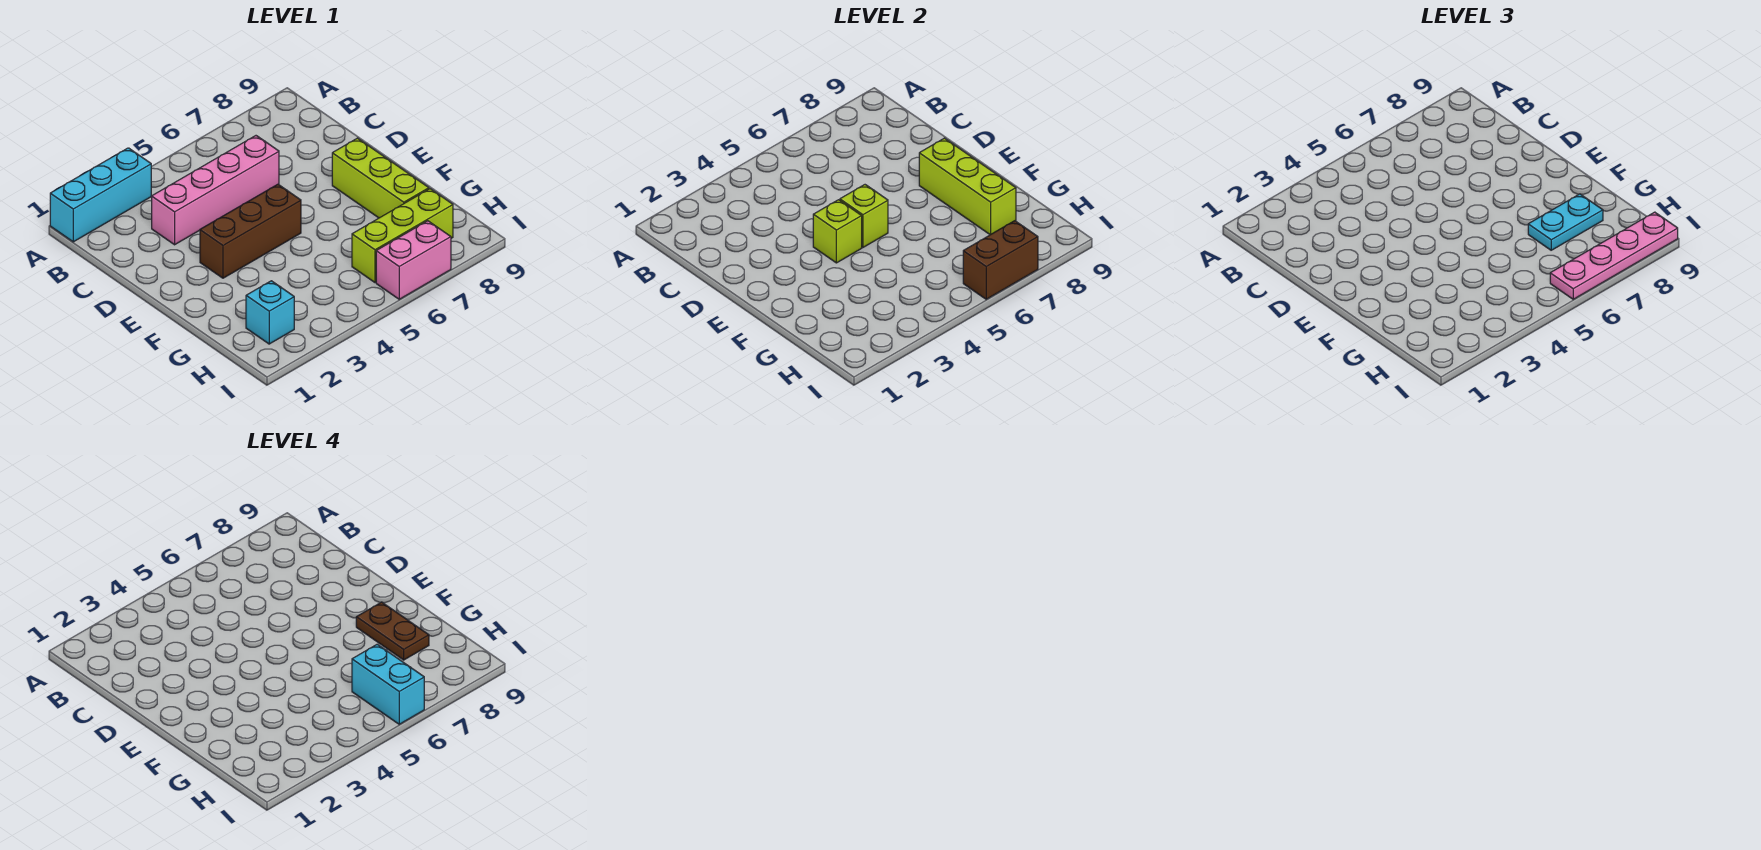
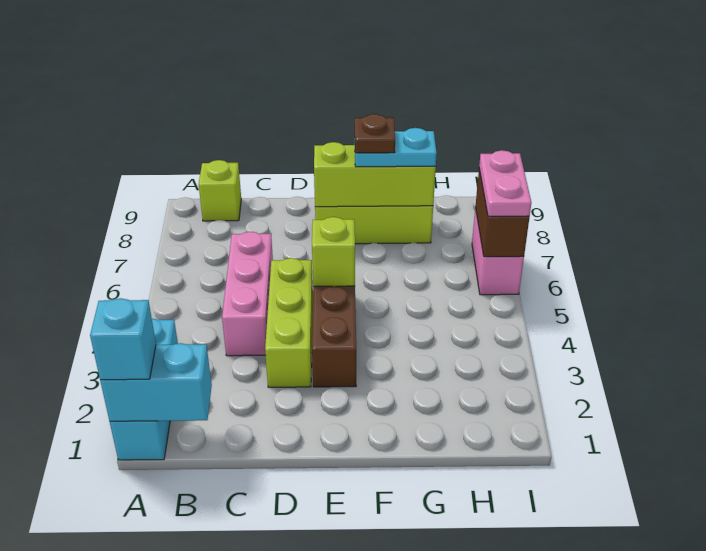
pink 1x4 brick [152,136,279,245] -> pink 1x3 brick [222,232,273,356]
lime 1x1 brick [813,200,862,263] -> lime 1x1 brick moved to [199,160,241,221]
brown 1x2 plate [356,602,429,660] -> brown 1x1 plate [355,114,395,153]
cyan 1x2 plate [1528,194,1603,250] -> cyan 1x2 plate turned to [355,128,437,167]
cyan 1x1 brick [246,281,294,344] -> cyan 1x1 brick moved to [90,298,156,380]
lime 1x3 brick [352,189,453,282] -> lime 1x3 brick moved to [265,258,313,387]
cyan 1x2 brick [352,644,424,724] -> cyan 1x2 brick moved to [100,343,212,421]
pink 1x4 plate [1550,212,1678,299] -> pink 1x2 plate [479,150,531,216]

